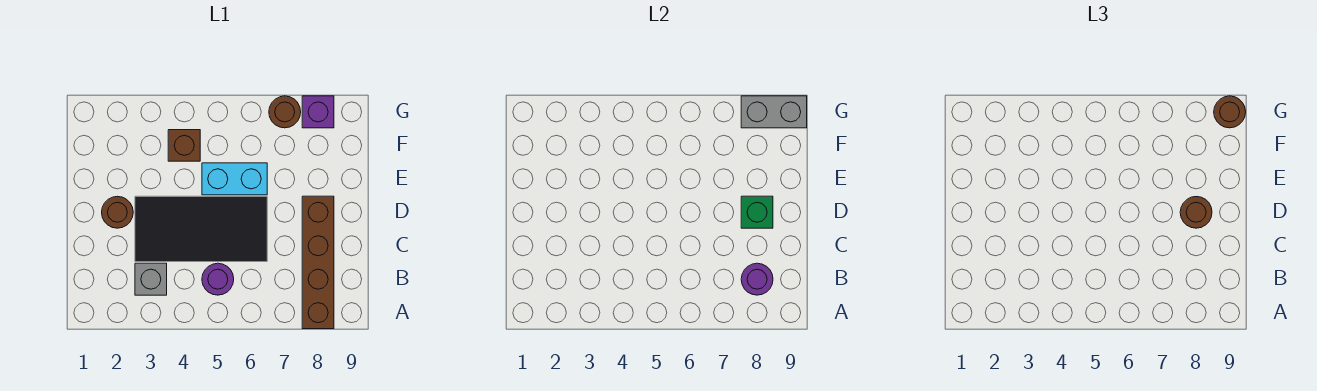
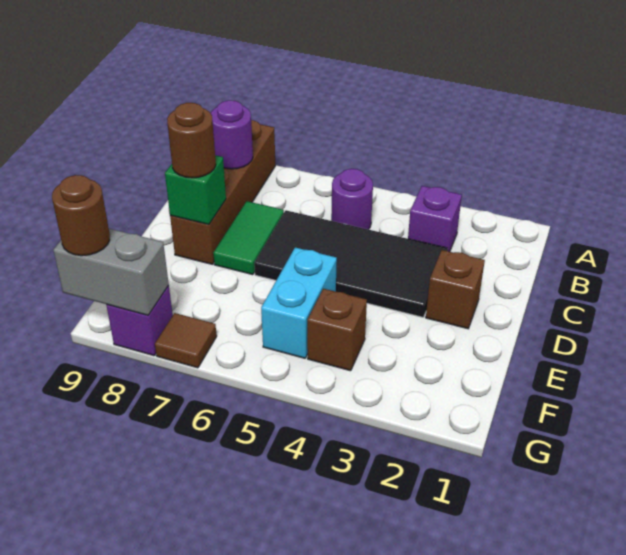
grey 1x1 brick [135,263,167,295] -> purple 1x1 brick [408,186,462,252]
none -> green 1x2 tile [213,201,284,275]
brown 1x1 round brick [102,196,133,228] -> brown 1x1 brick [426,250,485,329]
cyan 1x2 brick [202,163,267,195] -> cyan 1x2 brick turned to [261,247,337,358]
brown 1x1 round brick [269,96,301,128] -> brown 1x1 tile [155,313,217,368]

